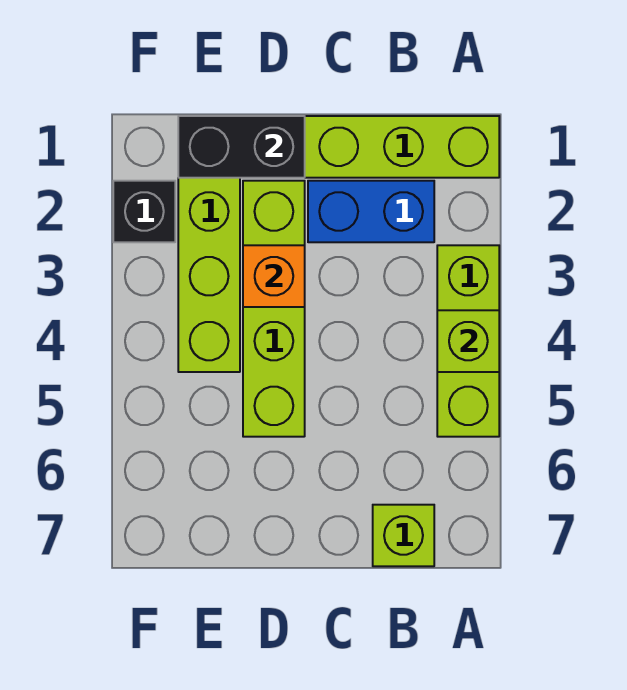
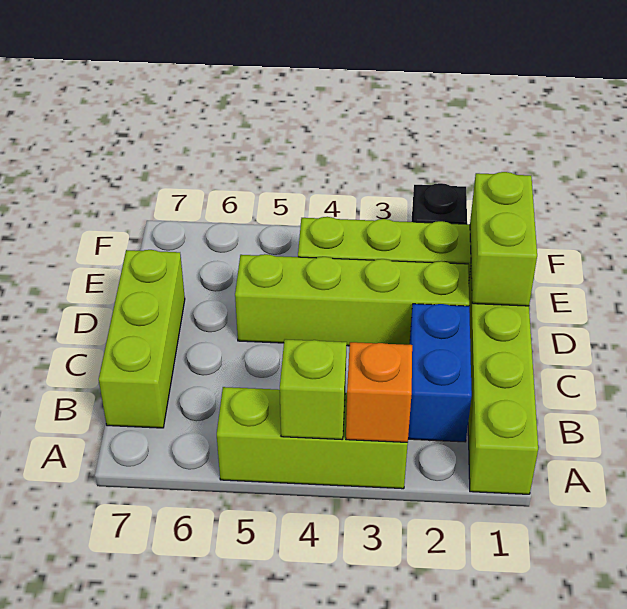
lime 1x1 brick [373,505,434,566] -> lime 1x3 brick [99,250,185,428]
black 1x2 brick [178,116,305,178] -> lime 1x2 brick [470,172,537,306]
orange 1x1 brick [243,245,305,307] -> orange 1x1 brick moved to [346,342,412,442]

